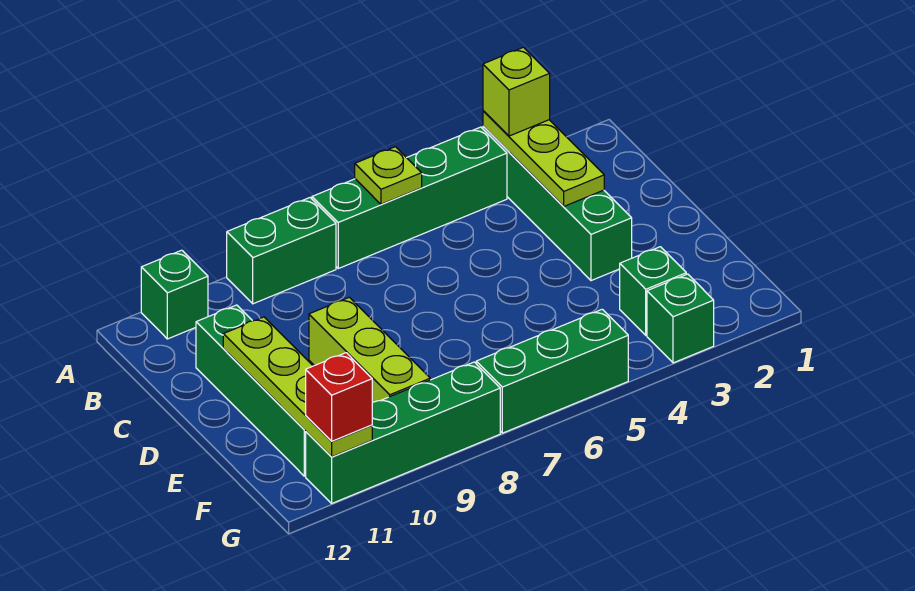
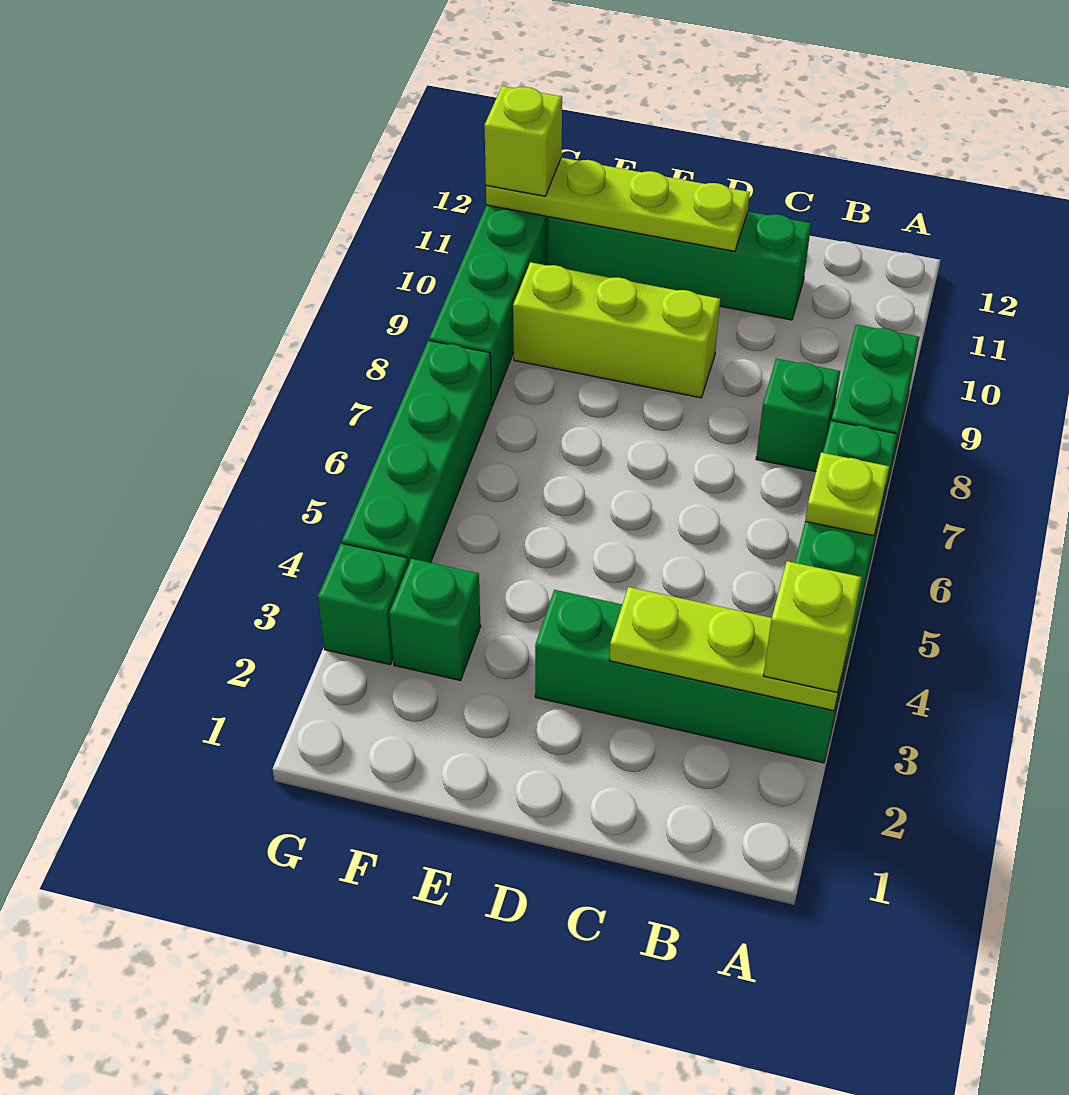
green 1x1 brick [141,250,208,339] -> green 1x1 brick moved to [756,358,840,472]
green 1x3 brick [476,309,628,433] -> green 1x4 brick [342,340,492,565]
red 1x1 brick [306,353,372,441] -> lime 1x1 brick [484,86,562,196]

